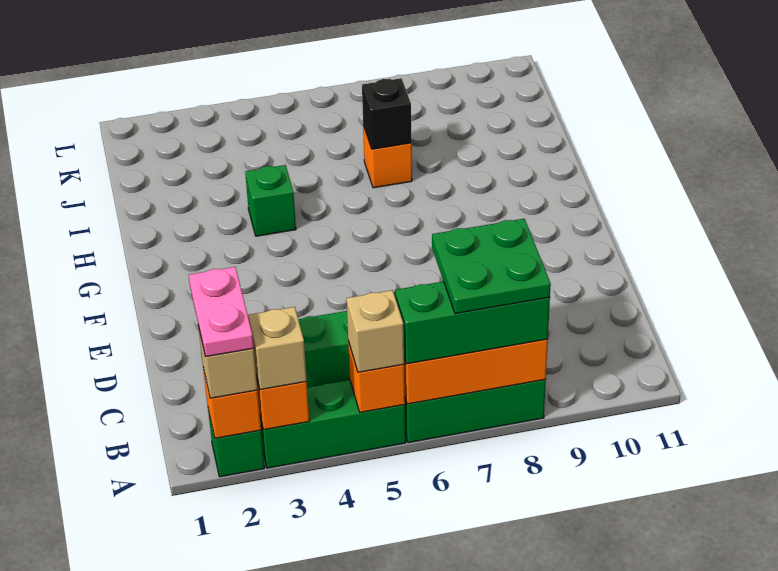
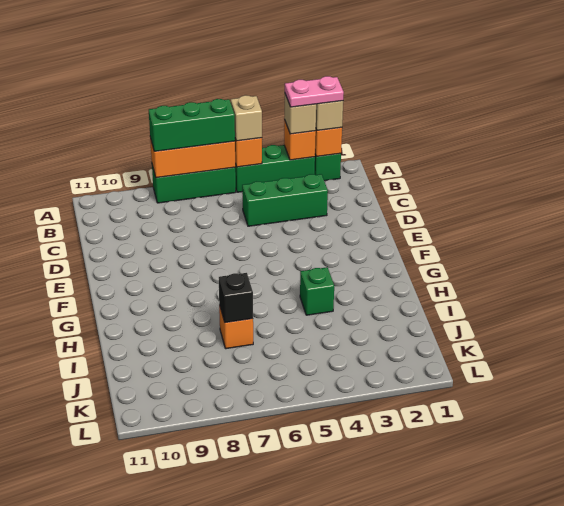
pink 1x2 plate [189,267,254,357] -> pink 1x2 plate turned to [285,76,344,107]
green 2x2 plate [432,219,551,314] -> none

